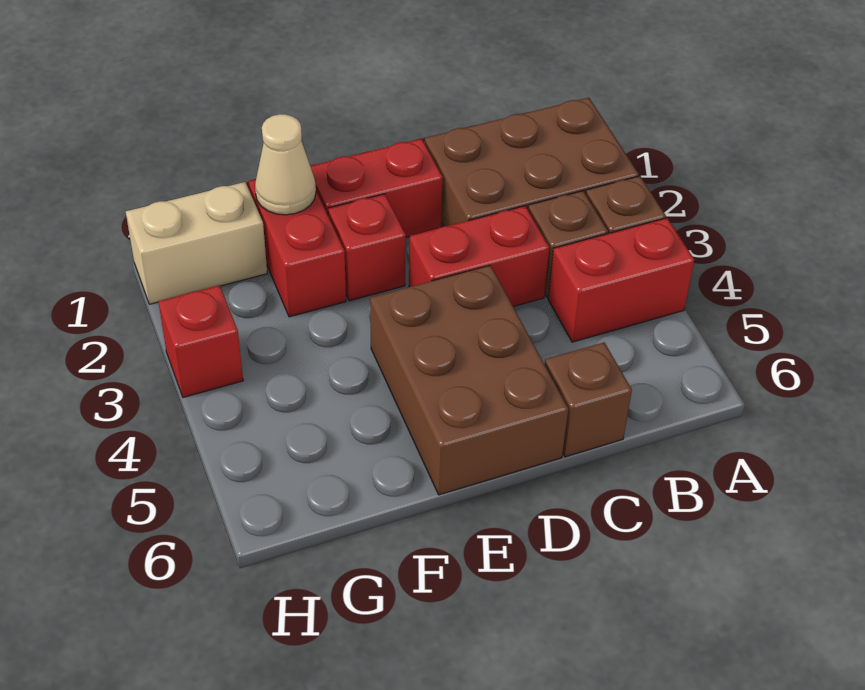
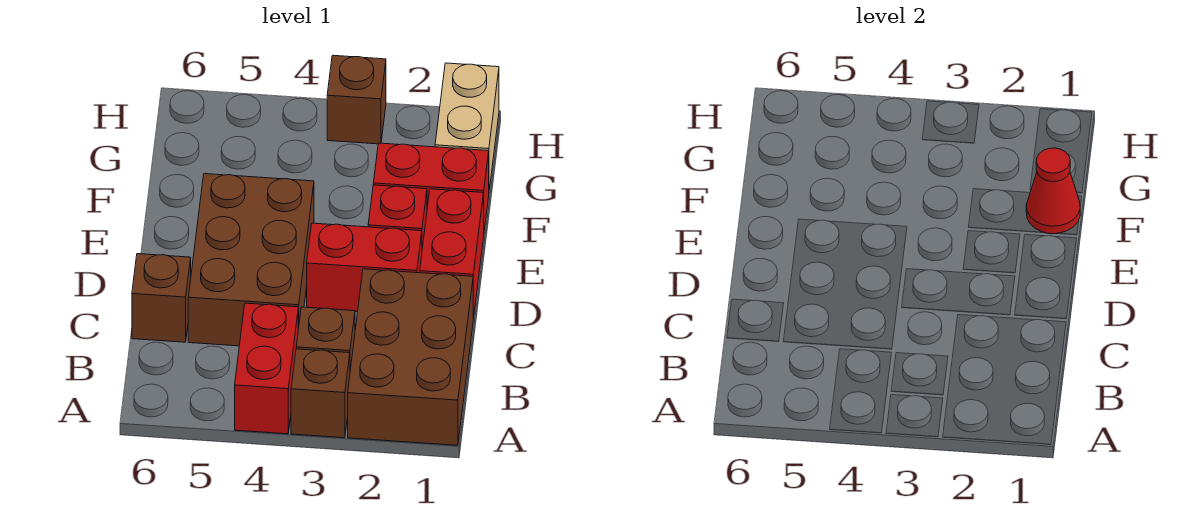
red 1x2 brick [409,206,549,307] -> red 1x2 brick turned to [307,223,422,312]
brown 2x3 brick [370,265,568,495] -> brown 2x3 brick turned to [188,174,314,346]
tan 1x1 cone [255,114,316,215] -> red 1x1 cone [1026,148,1080,234]
red 1x1 brick [158,285,243,397] -> brown 1x1 brick [327,55,386,144]

